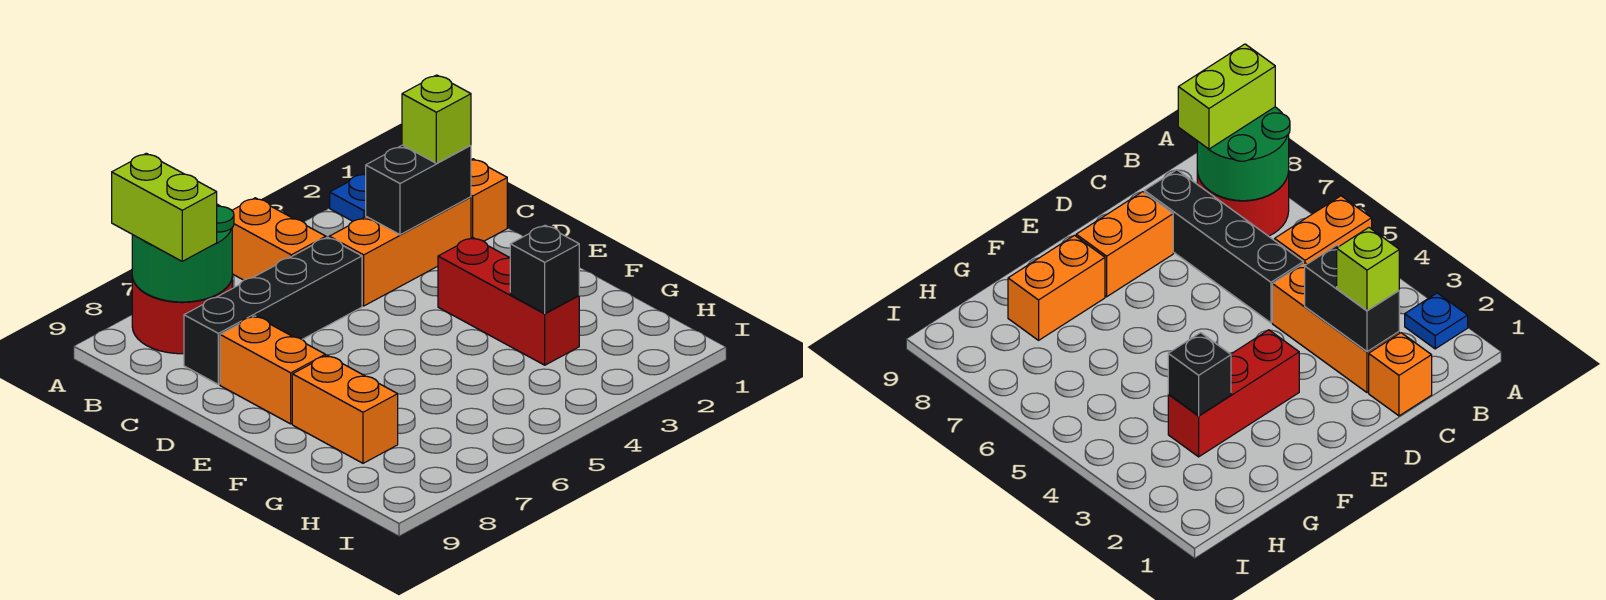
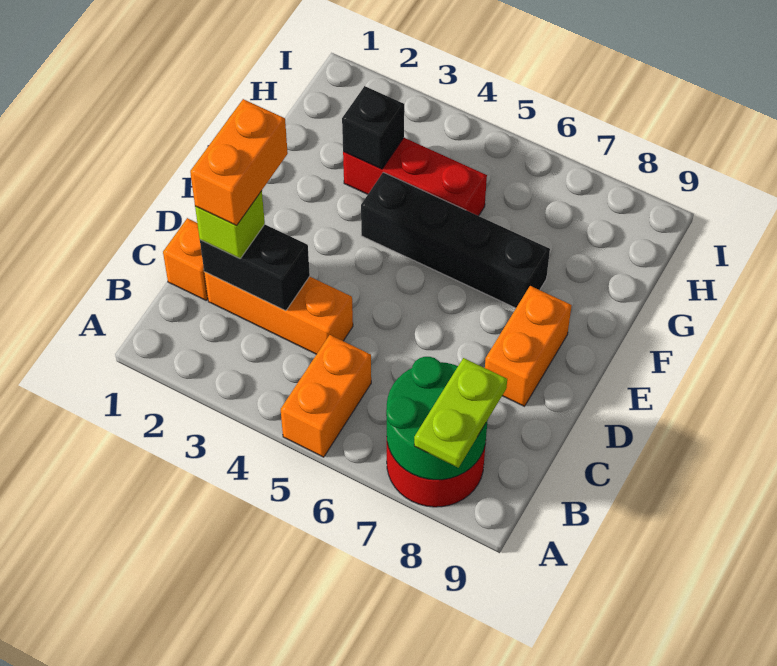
blue 1x1 plate [330,173,366,221] -> none
lime 1x2 brick [112,153,217,261] -> lime 1x2 plate [414,358,507,468]
black 1x4 brick [184,237,362,384] -> black 1x4 brick moved to [361,172,550,308]
red 1x3 brick [438,237,579,365] -> red 1x3 brick turned to [343,138,487,216]
orange 1x2 brick [292,355,398,463] -> orange 1x2 brick moved to [190,99,288,225]

